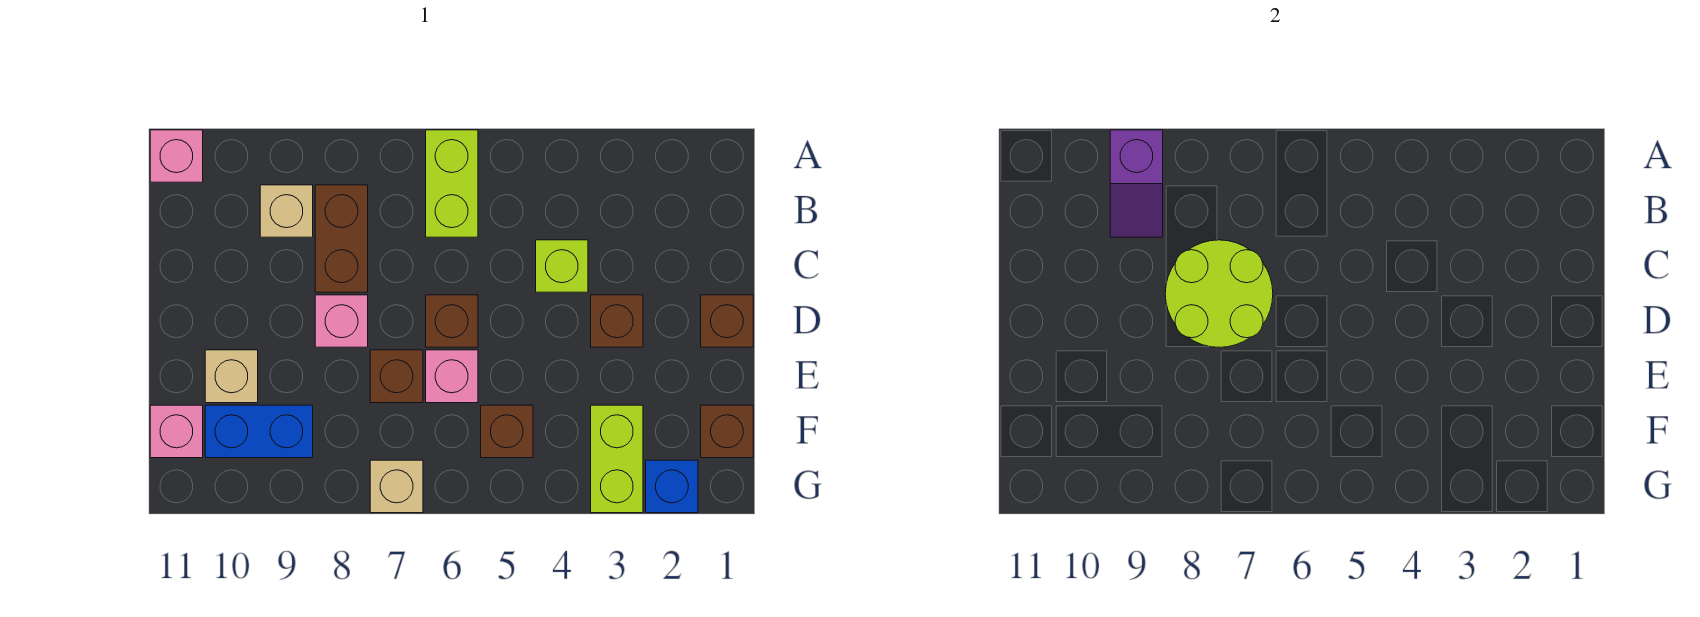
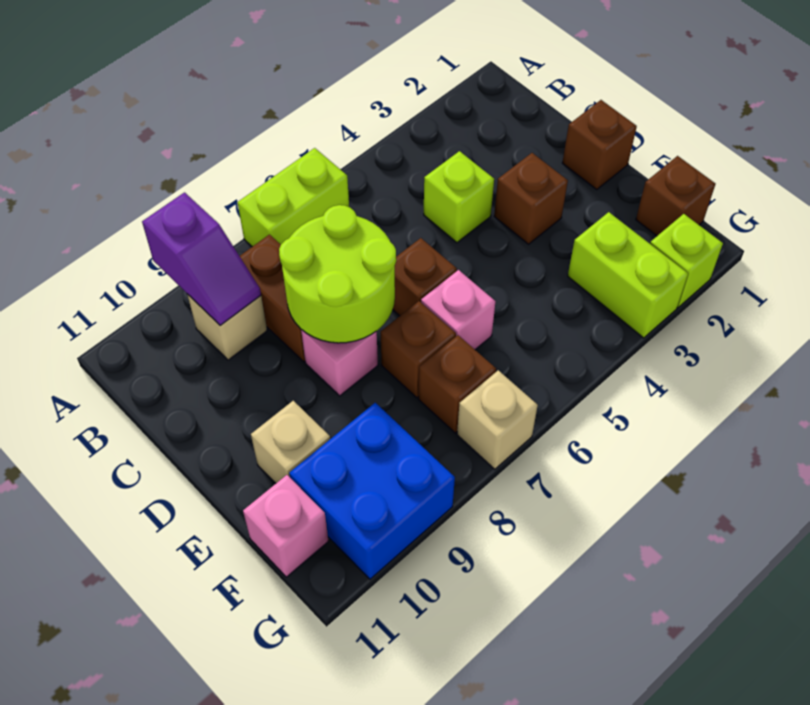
lime 1x2 brick [426,130,478,237] -> lime 1x2 brick turned to [238,148,349,247]
pink 1x1 brick [150,130,203,182] -> none
brown 1x1 brick [481,405,533,458] -> brown 1x1 brick moved to [419,335,496,433]
blue 1x2 brick [205,405,313,458] -> blue 2x2 brick [289,403,455,579]
blue 1x1 brick [646,460,698,513] -> lime 1x1 brick [650,214,723,307]

